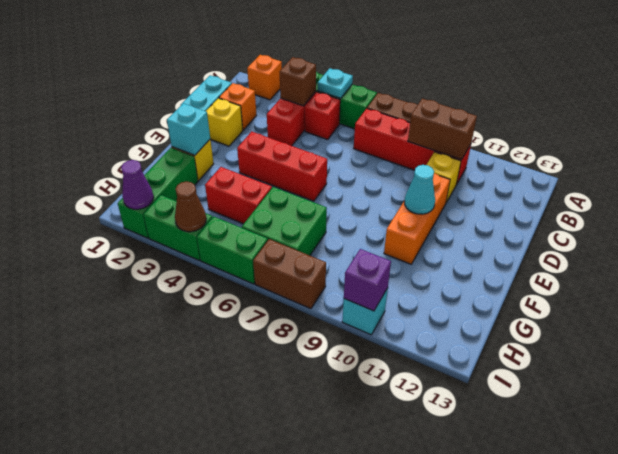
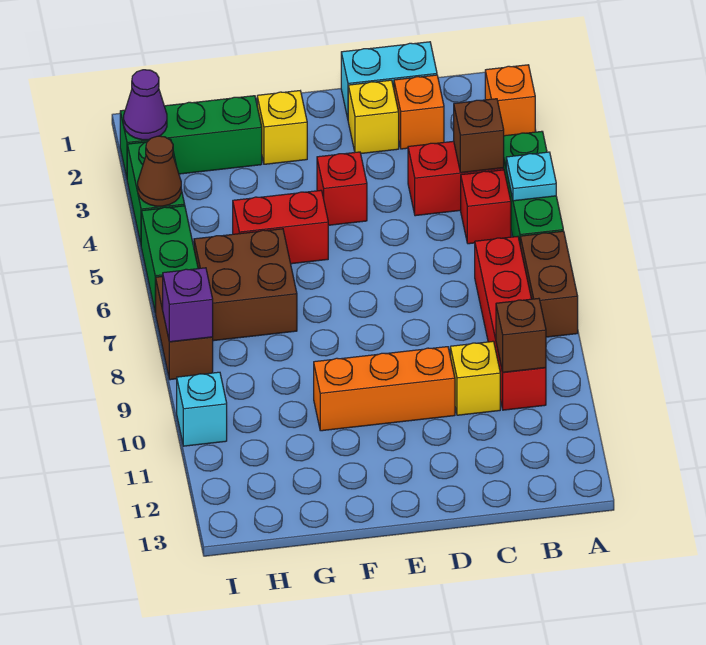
brown 1x2 brick [408,98,477,160] -> brown 1x1 brick [496,298,546,372]
red 1x3 brick [237,131,327,201] -> red 1x1 brick [317,152,367,225]
cyan 1x1 cone [405,165,435,214] -> none
cyan 1x1 brick [167,103,210,155] -> none
red 1x2 brick [205,167,272,224] -> red 1x2 brick turned to [233,190,328,264]
green 2x2 brick [242,187,327,255] -> brown 2x2 brick [194,229,297,341]
purple 1x1 brick [344,249,391,311] -> purple 1x1 brick moved to [163,268,213,342]

